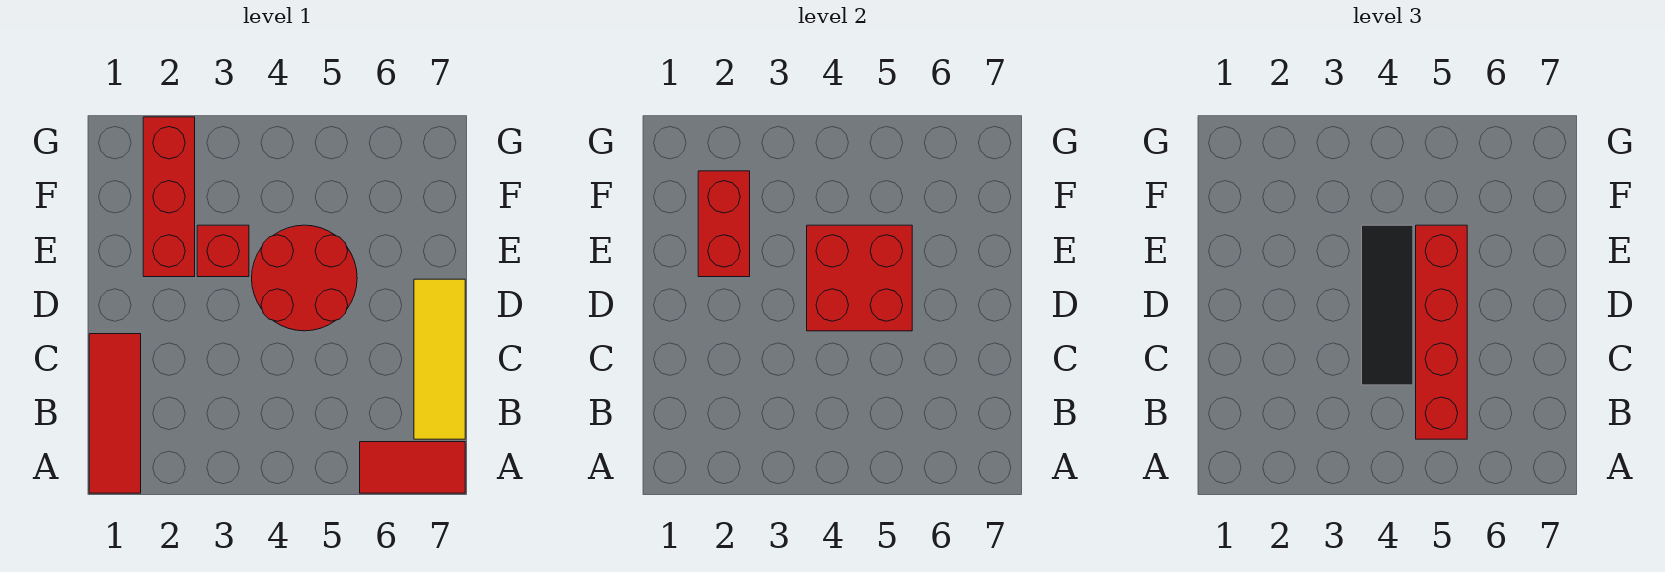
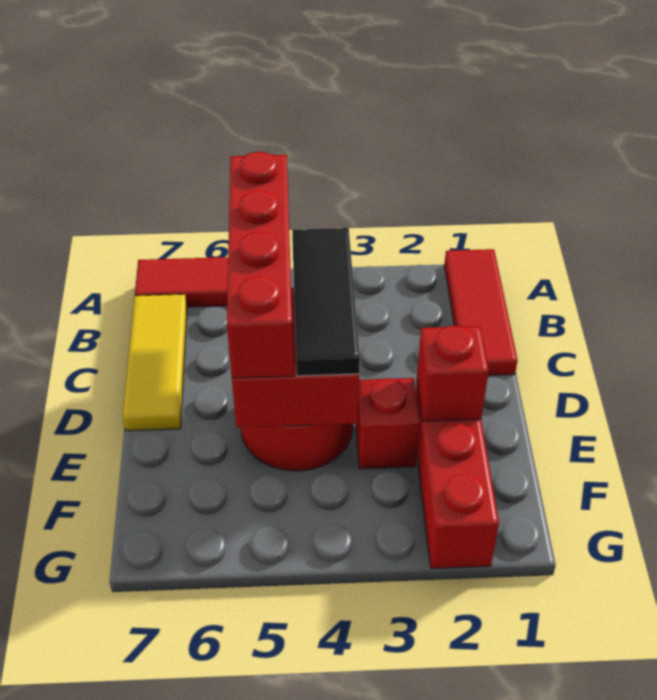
red 1x2 brick [698,171,750,277] -> red 1x1 brick [417,326,489,421]

